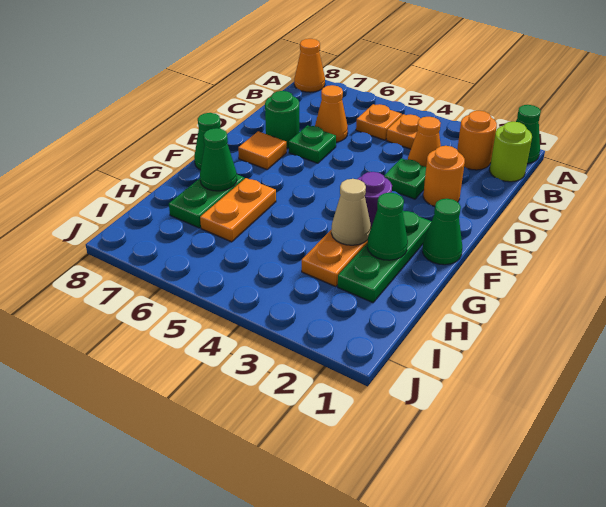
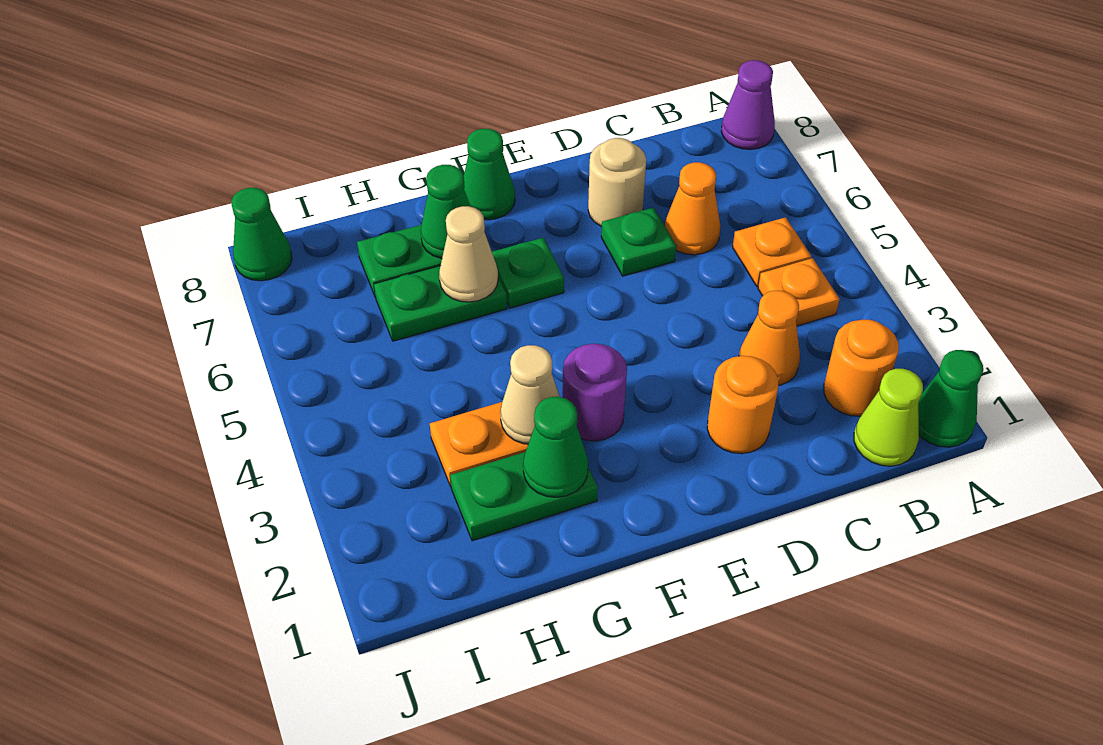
orange 1x1 cone [294,39,325,92] -> purple 1x1 cone [721,60,775,149]
lime 1x1 round brick [490,121,532,182] -> lime 1x1 cone [854,369,923,466]
green 1x1 plate [384,158,426,199] -> green 1x1 plate moved to [492,238,564,308]
green 1x1 round brick [265,91,299,148] -> tan 1x1 round brick [588,138,646,227]
orange 1x1 tile [238,131,287,170] -> none
green 1x1 cone [423,199,462,265] -> green 1x1 cone moved to [231,188,292,281]
green 1x3 plate [338,211,432,303] -> green 1x2 plate [450,452,598,541]
orange 1x2 plate [200,178,276,242] -> green 1x2 plate [374,266,507,341]
none -> tan 1x1 cone [439,206,498,302]

